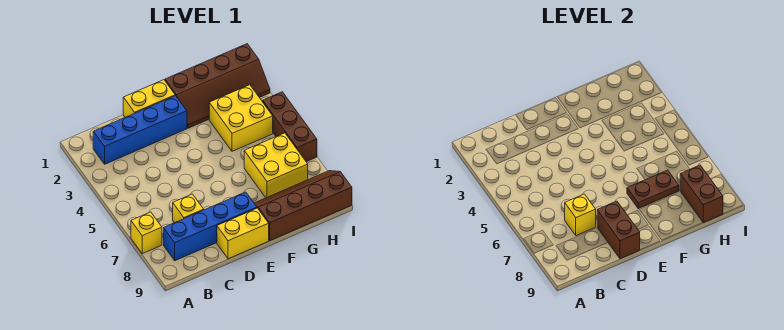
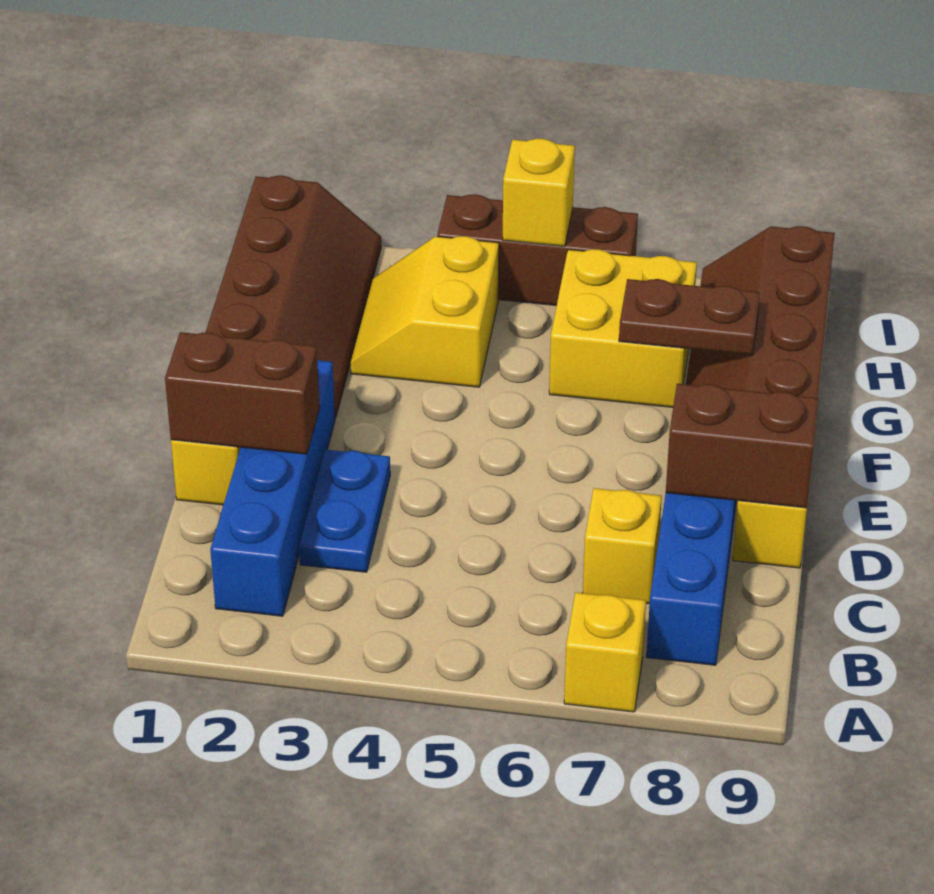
none -> blue 1x2 plate [299,450,390,572]
yellow 1x1 brick [565,194,596,236] -> yellow 1x1 brick moved to [503,139,575,246]
brown 1x2 plate [627,170,679,209] -> brown 1x2 plate turned to [619,279,760,355]
yellow 2x2 brick [209,85,273,151] -> yellow 2x2 slope [350,236,499,387]
brown 1x2 brick [680,165,723,223] -> brown 1x2 brick moved to [165,332,320,454]

